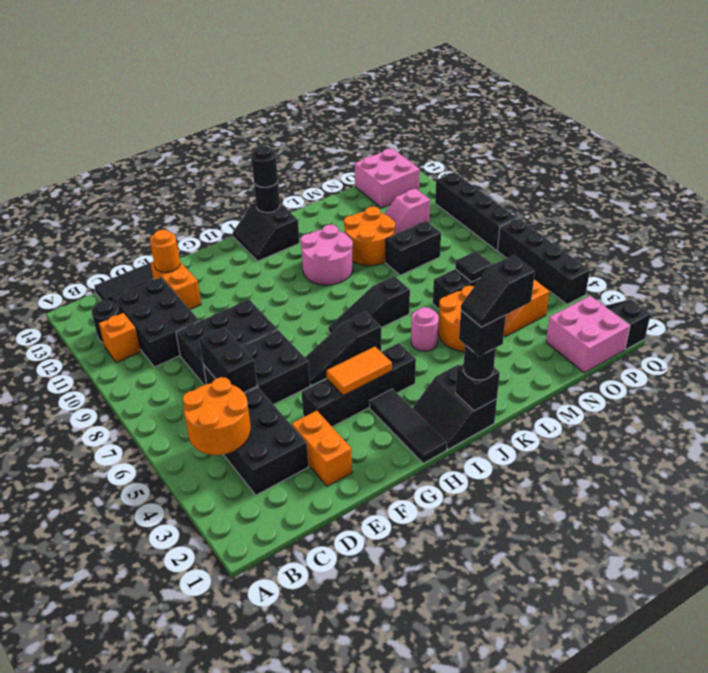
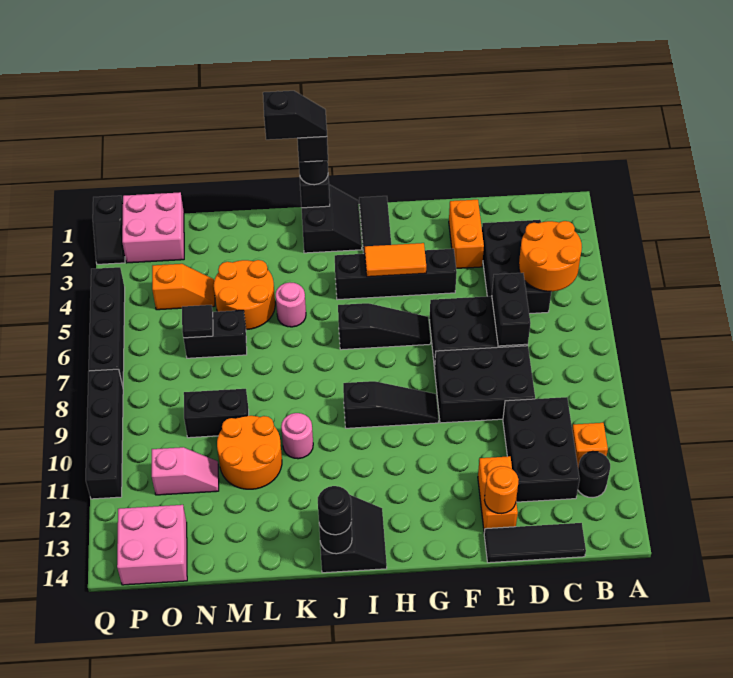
black 1x3 slope [328,276,410,333] -> black 1x3 slope moved to [343,381,439,428]
pink 2x2 round brick [301,225,353,285] -> pink 1x1 round brick [281,413,313,459]

